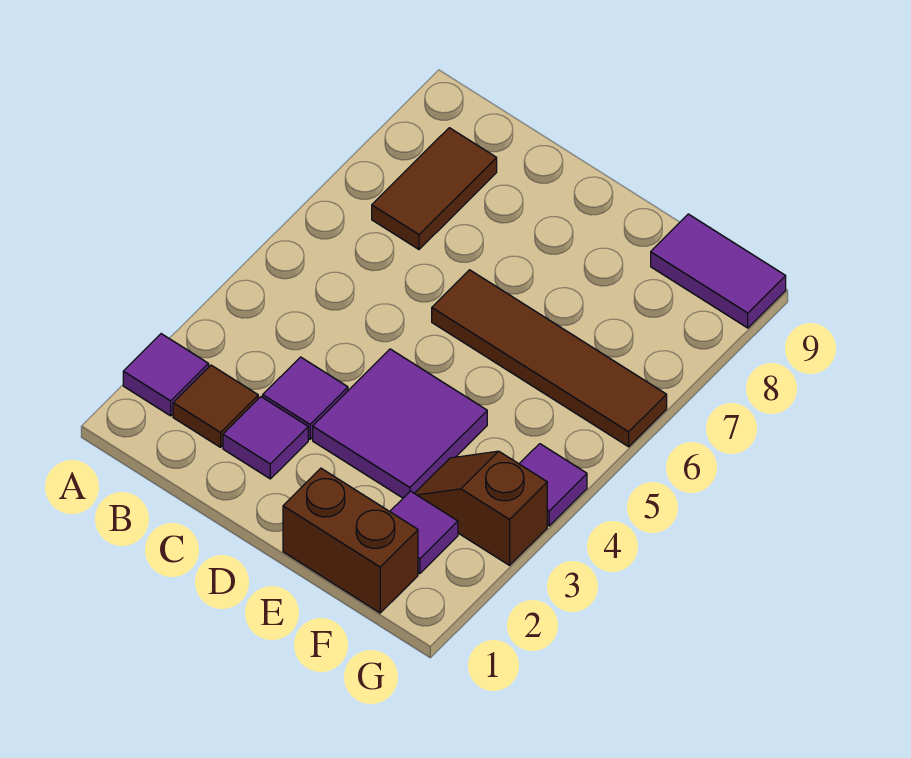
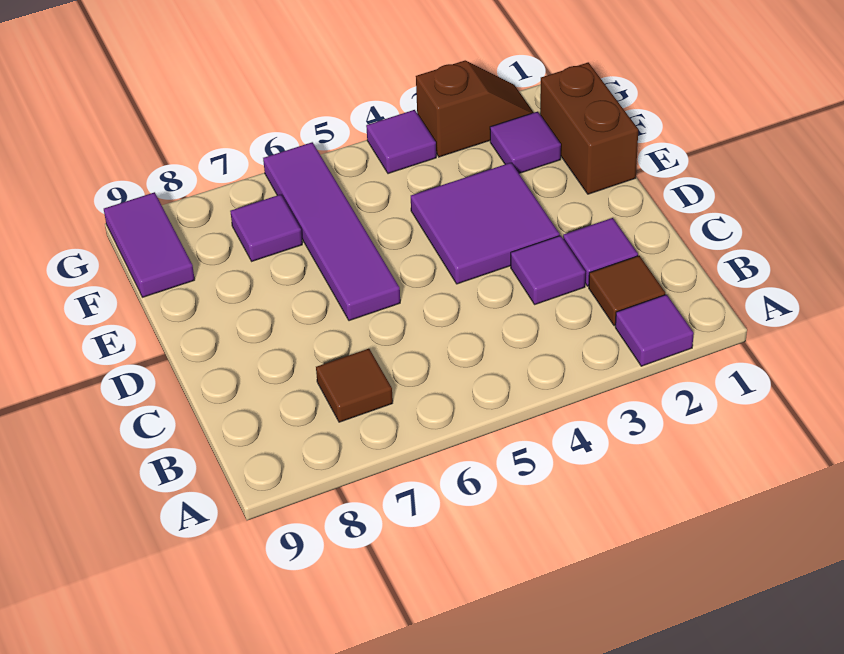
brown 1x2 tile [372,128,497,249] -> brown 1x1 tile [316,349,393,422]
brown 1x4 tile [432,270,667,447] -> purple 1x4 tile [263,142,400,321]
brown 1x2 slope [415,451,547,565] -> brown 1x2 slope turned to [416,60,534,157]
none -> purple 1x1 tile [230,194,302,261]

